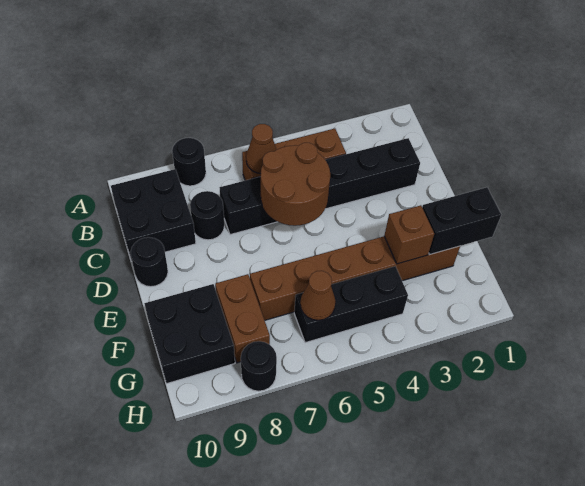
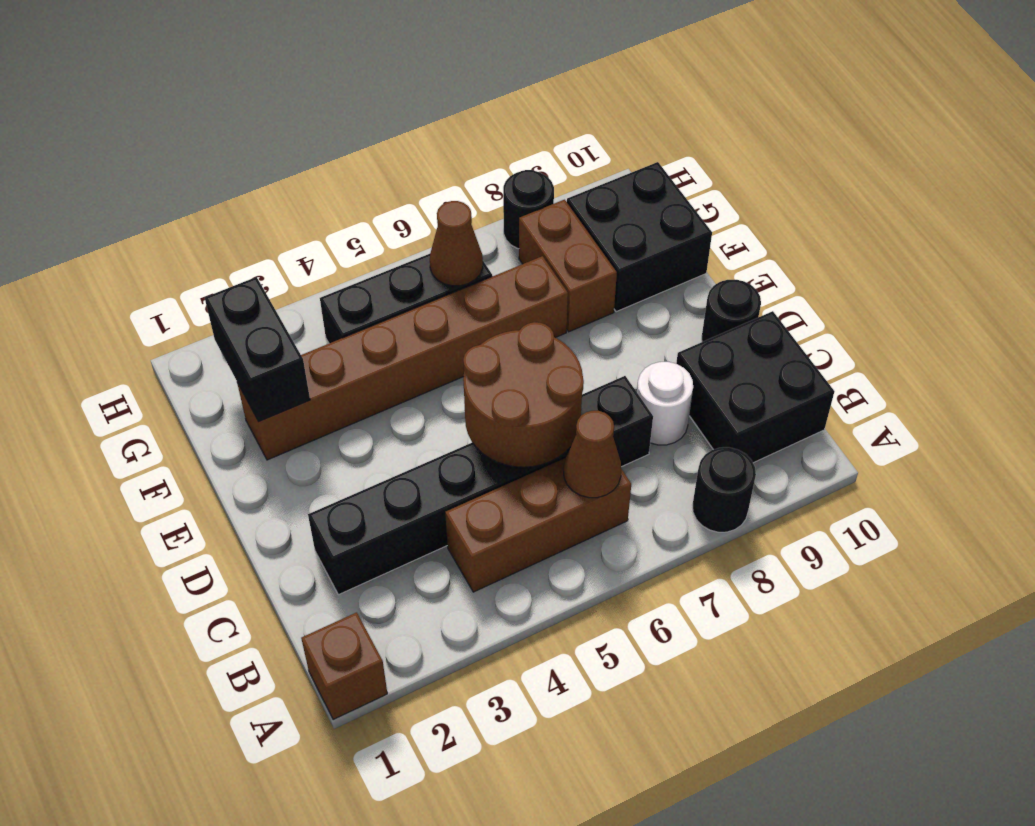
black 1x1 round brick [190,191,224,240] -> white 1x1 round brick [637,362,693,445]
black 1x2 brick [422,187,501,254] -> black 1x2 brick turned to [205,277,310,422]
brown 1x1 brick [384,205,434,264] -> brown 1x1 brick moved to [301,612,387,720]

